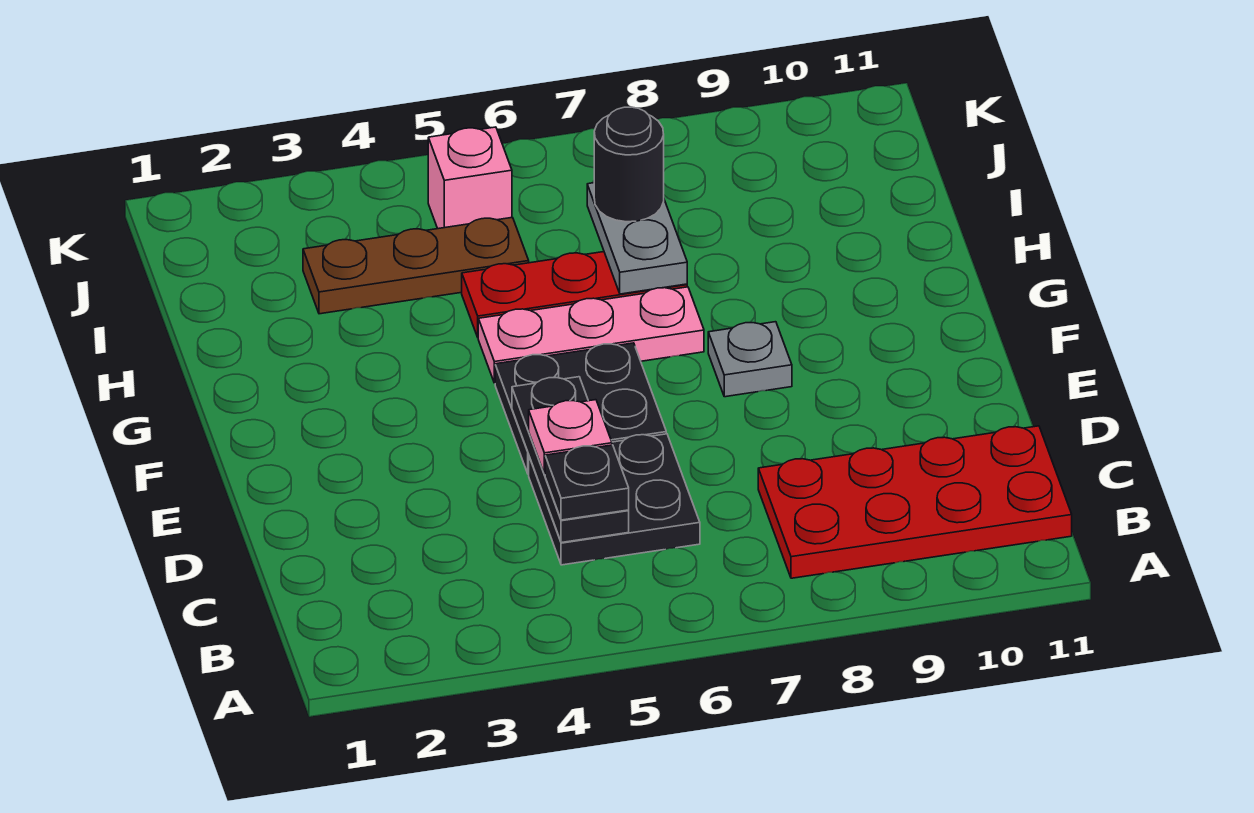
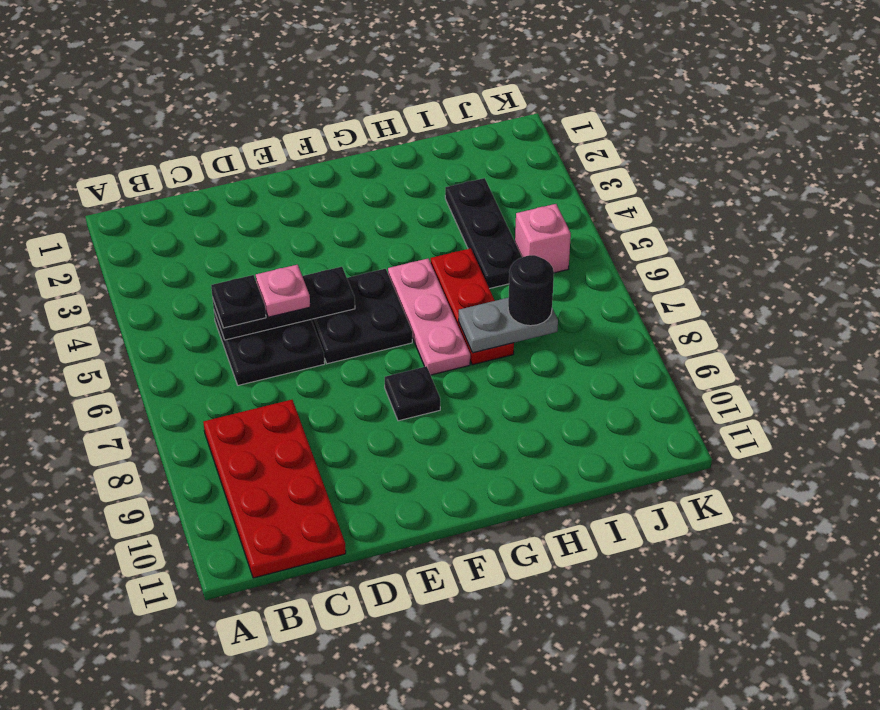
grey 1x1 plate [708,322,792,397] -> black 1x1 plate [385,366,440,421]
brown 1x3 plate [303,217,529,314] -> black 1x3 plate [445,178,522,289]

